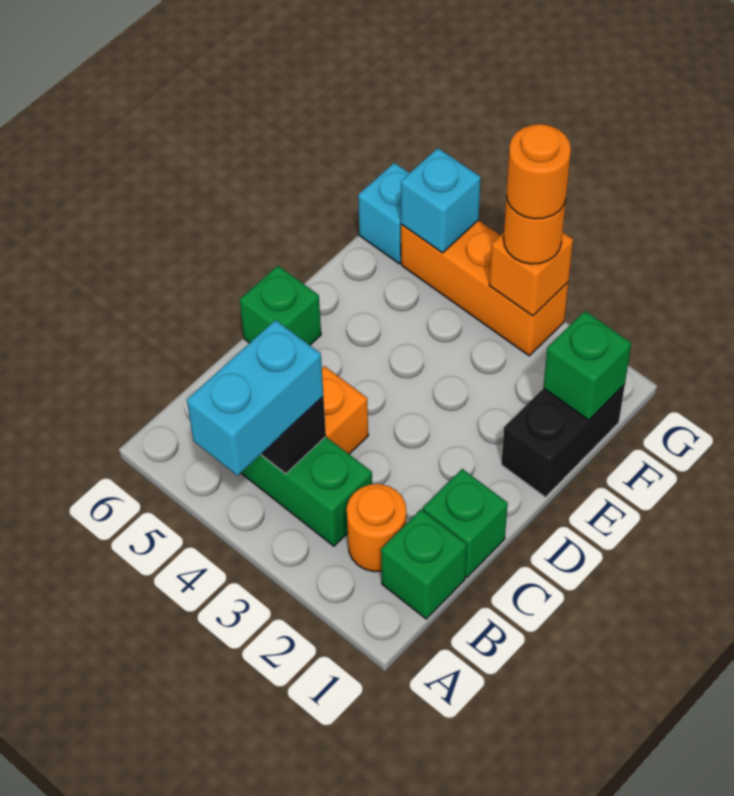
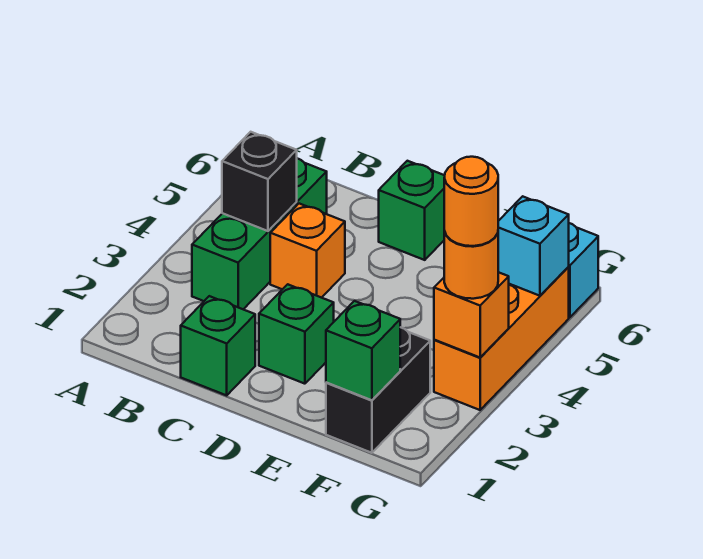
cyan 1x2 brick [187,320,323,476] -> none
green 1x1 brick [381,510,467,619] -> green 1x1 brick moved to [259,284,334,384]
orange 1x1 round brick [347,484,406,572] -> none
black 1x2 brick [501,384,625,497] -> black 1x2 brick turned to [326,327,430,453]

